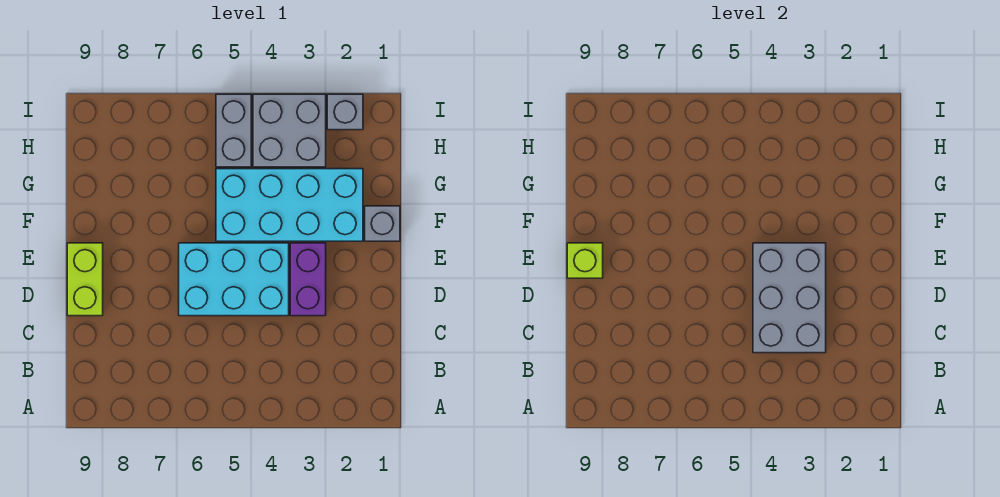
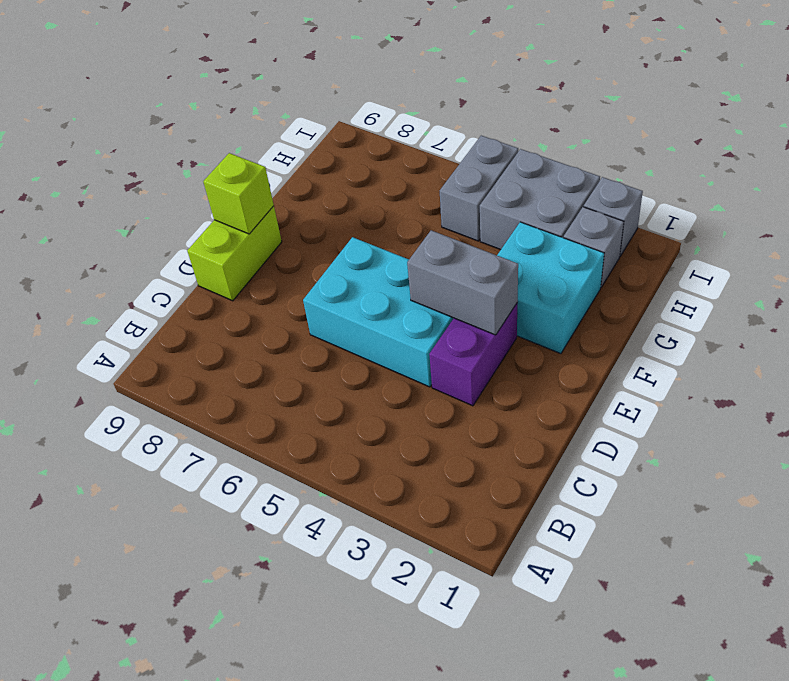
grey 2x3 brick [753,243,826,353] -> grey 1x2 brick [407,230,518,335]
grey 1x1 brick [365,206,400,241] -> grey 1x1 brick moved to [563,207,624,287]
cyan 2x4 brick [216,169,363,241] -> cyan 2x2 brick [497,222,604,354]

